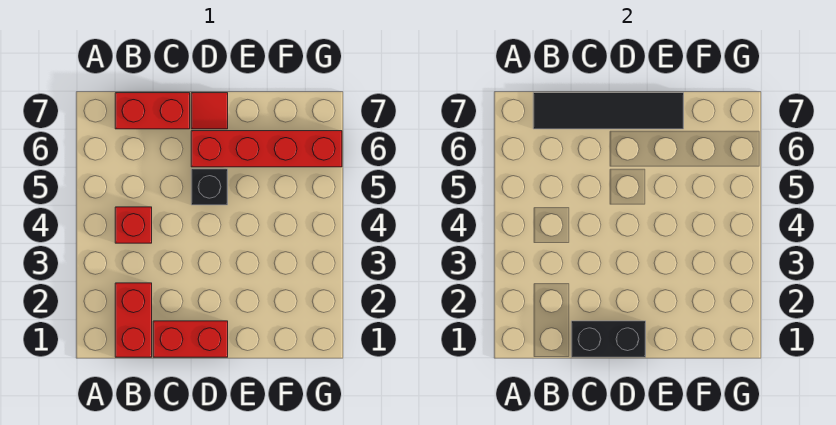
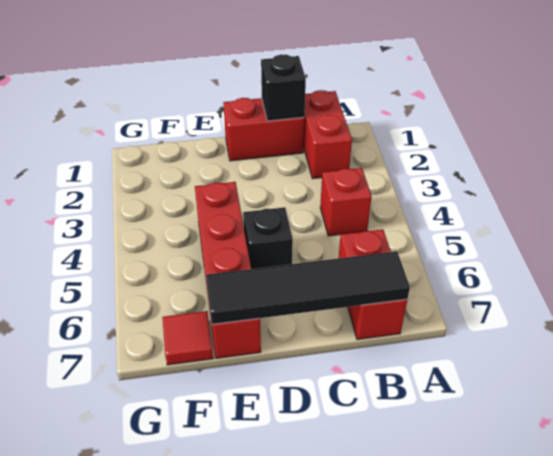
red 1x2 brick [115,93,190,129] -> red 1x2 brick turned to [338,229,407,339]
black 1x2 brick [571,321,646,357] -> black 1x1 brick [261,54,306,121]
red 1x4 brick [191,131,342,167] -> red 1x4 brick turned to [195,182,261,358]
red 1x1 tile [191,93,228,129] -> red 1x1 tile moved to [162,311,213,365]

